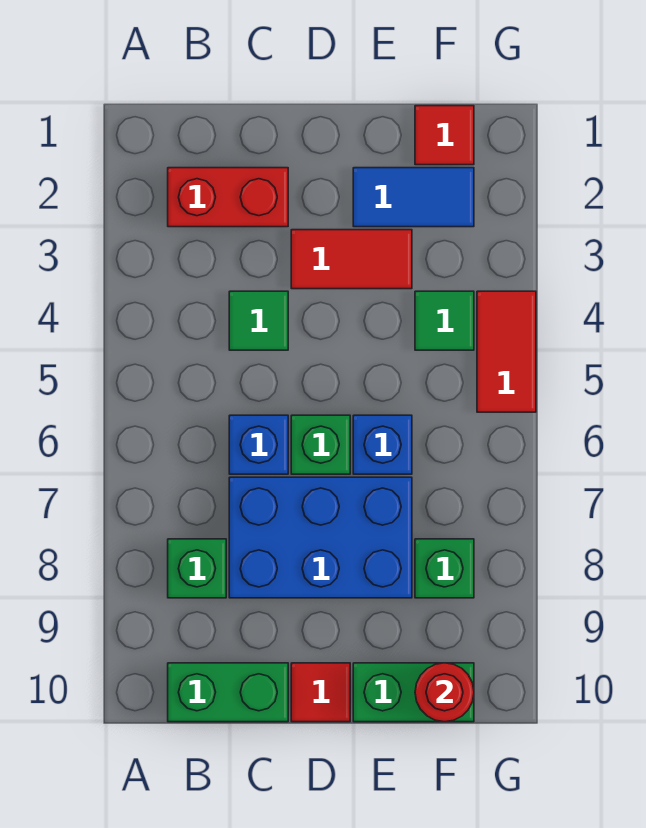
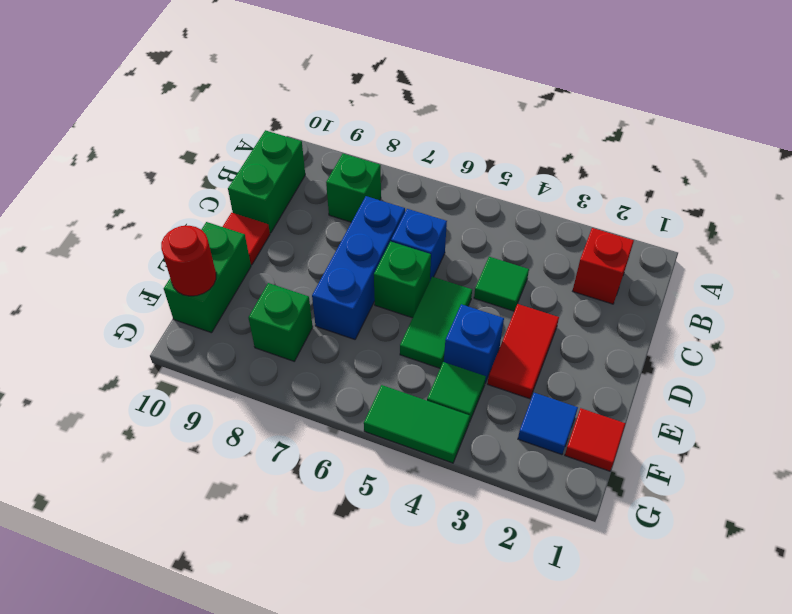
red 1x2 brick [168,168,288,227] -> red 1x1 brick [573,228,634,304]
blue 2x3 brick [229,477,412,598] -> blue 1x3 brick [312,196,405,339]
none -> green 1x2 tile [400,277,472,368]
blue 1x2 tile [353,168,474,227] -> blue 1x1 tile [518,393,578,455]
blue 1x1 brick [353,415,412,474] -> blue 1x1 brick moved to [444,304,504,383]
red 1x2 tile [477,291,536,412] -> green 1x2 tile [364,385,470,463]

